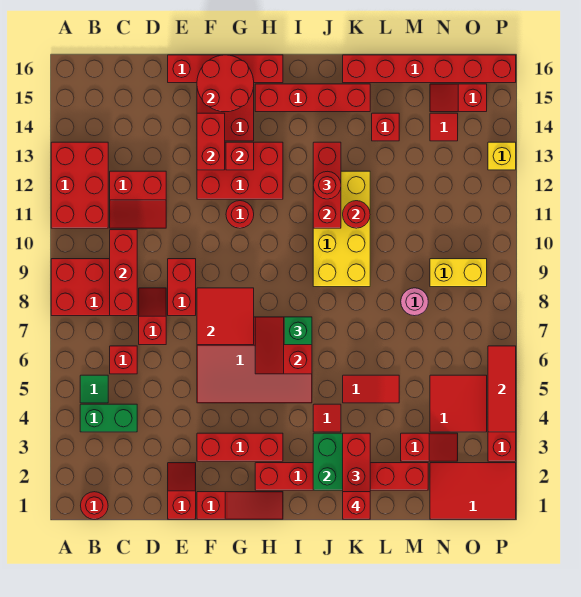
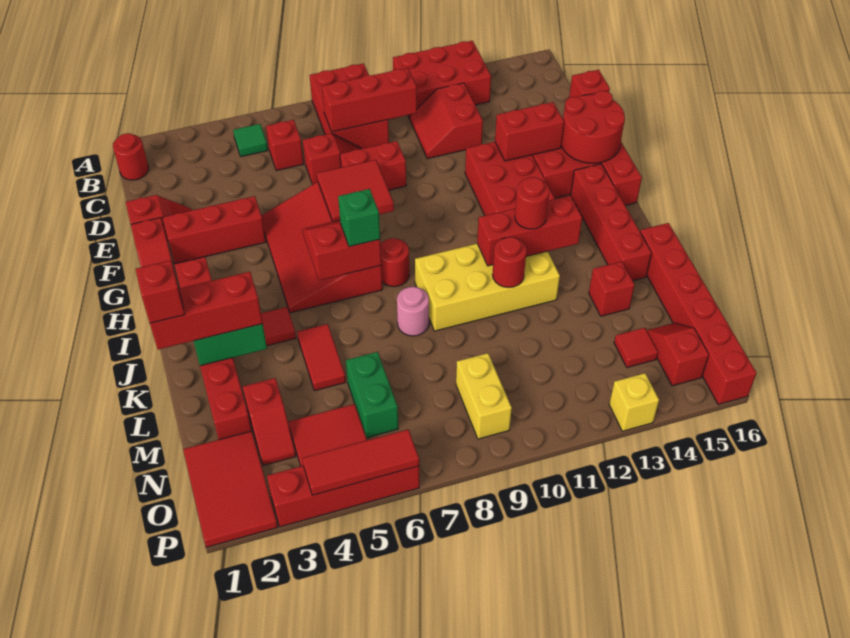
green 1x2 brick [80,404,137,432] -> green 1x2 brick moved to [346,352,398,438]
red 1x3 brick [197,433,283,461] -> red 1x3 brick turned to [163,196,266,264]
red 1x1 round brick [226,201,254,228] -> red 1x1 round brick moved to [380,238,409,287]
red 1x1 brick [226,142,254,170] -> red 1x1 brick moved to [569,70,610,98]
pink 1x1 round brick [401,288,428,316] -> pink 1x1 round brick moved to [397,287,429,336]

